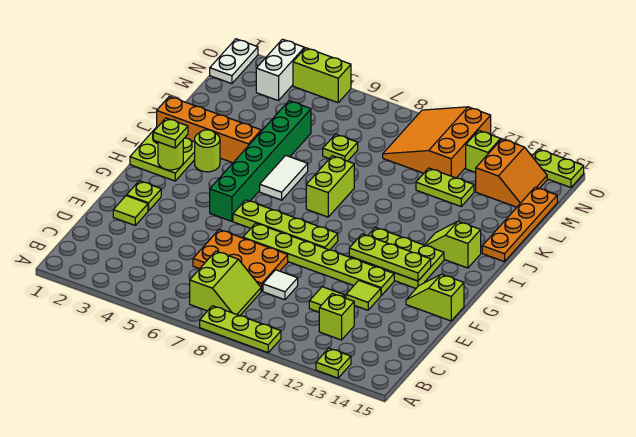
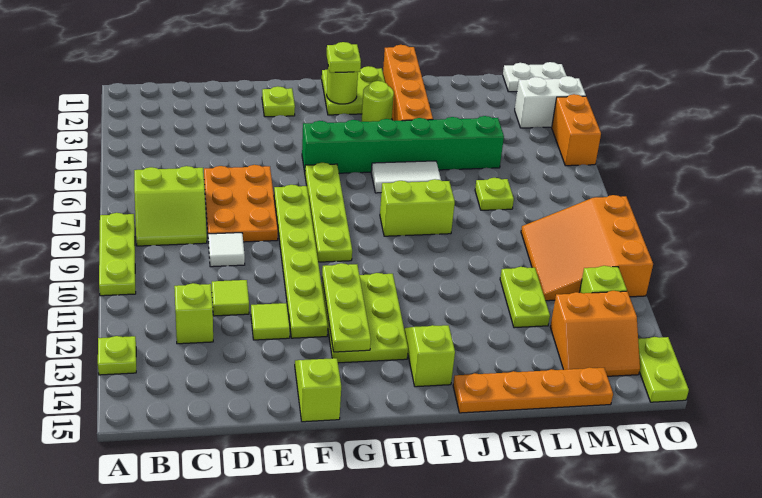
lime 1x1 tile [113,196,148,225] -> none
orange 3x3 slope [383,107,491,178] -> orange 3x3 slope turned to [521,195,653,301]
lime 1x2 brick [293,48,351,103] -> orange 1x2 brick [552,94,601,166]

